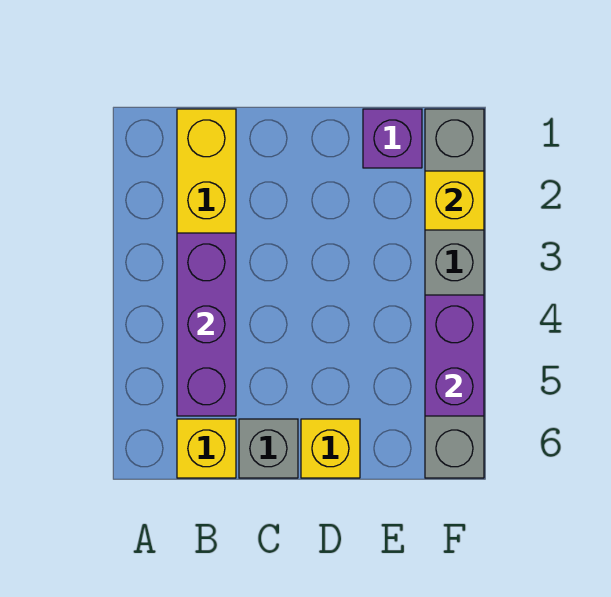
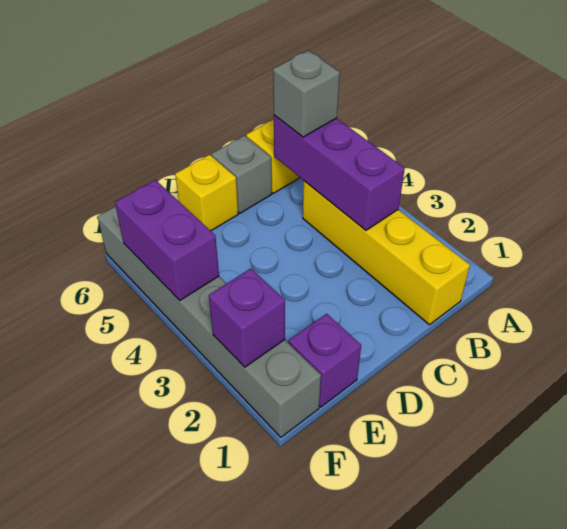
none -> grey 1x1 brick [273,51,340,137]
yellow 1x1 brick [425,171,484,230] -> purple 1x1 brick [209,268,285,367]

